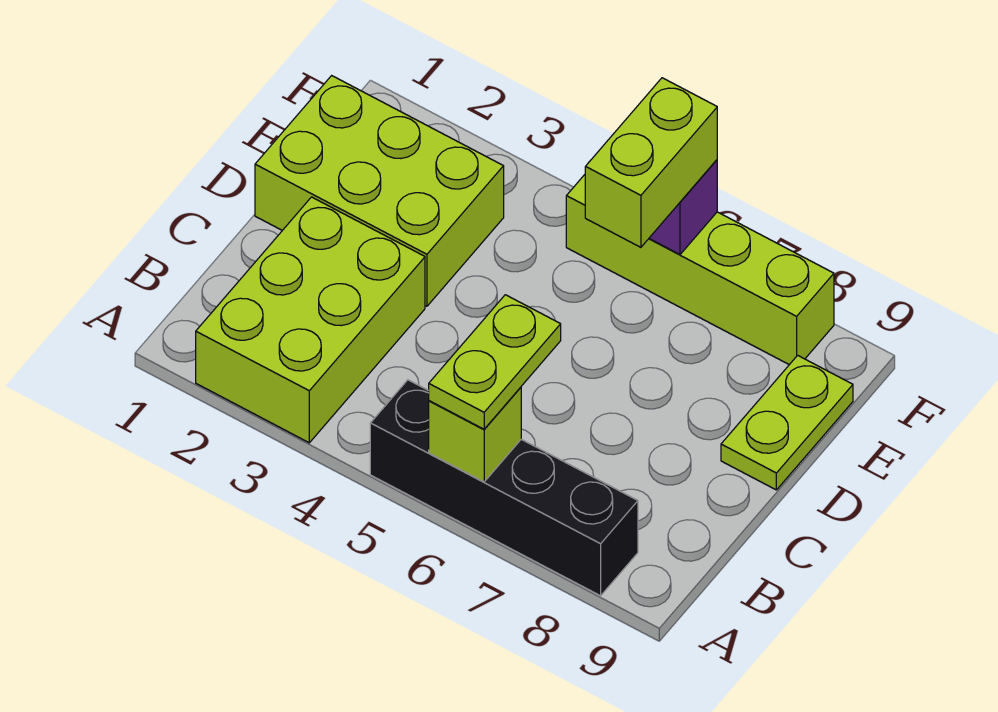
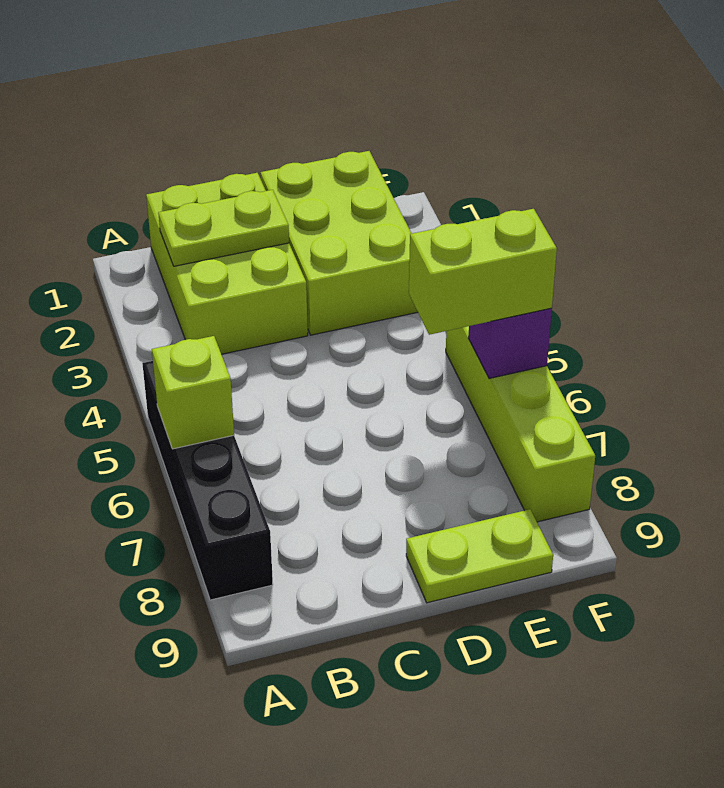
lime 2x3 brick [196,197,425,443] -> lime 2x3 brick turned to [146,173,308,354]
lime 1x2 plate [429,295,561,429] -> lime 1x2 plate moved to [158,190,289,266]

